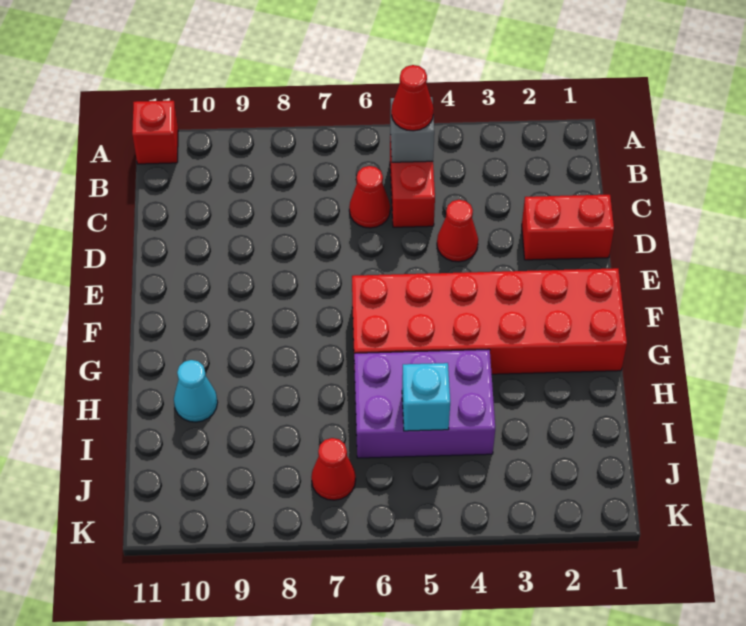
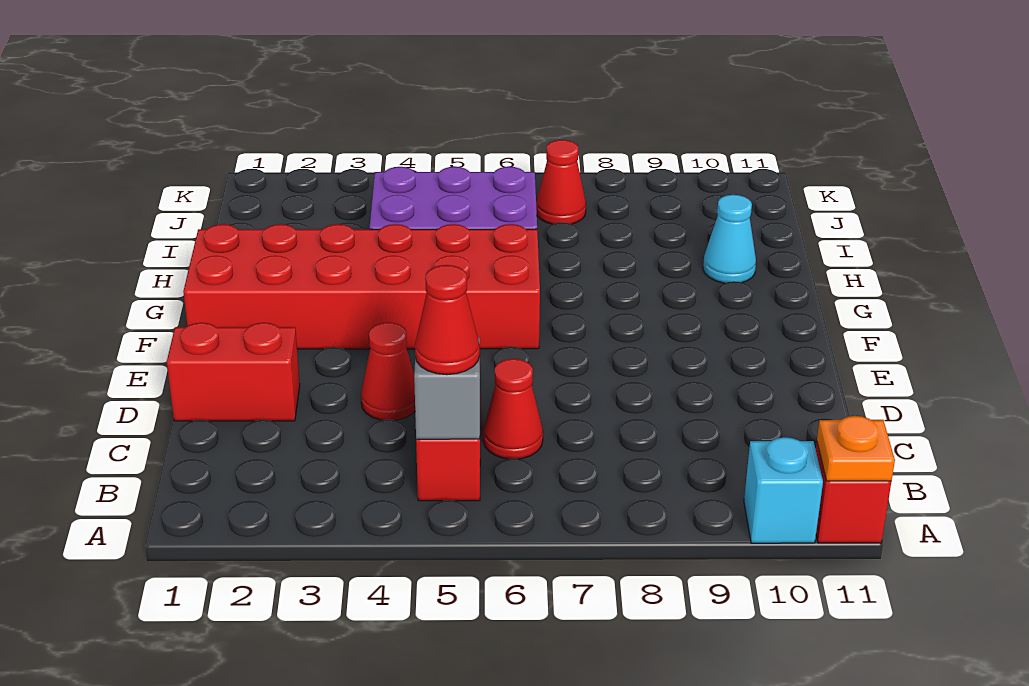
none -> orange 1x1 plate [817,416,895,481]
cyan 1x1 brick [402,363,450,431] -> cyan 1x1 brick moved to [744,437,823,543]

